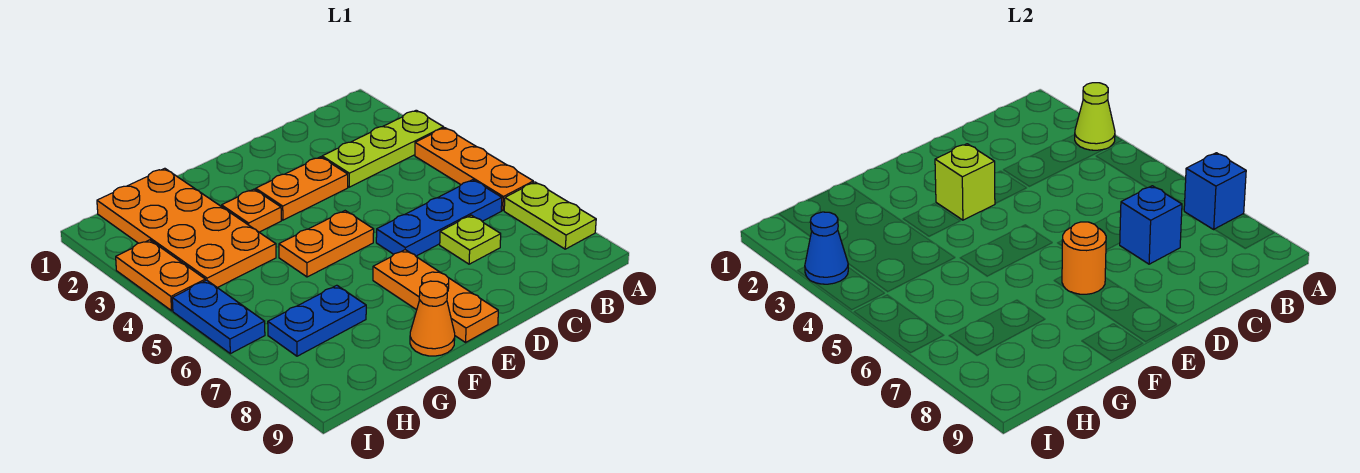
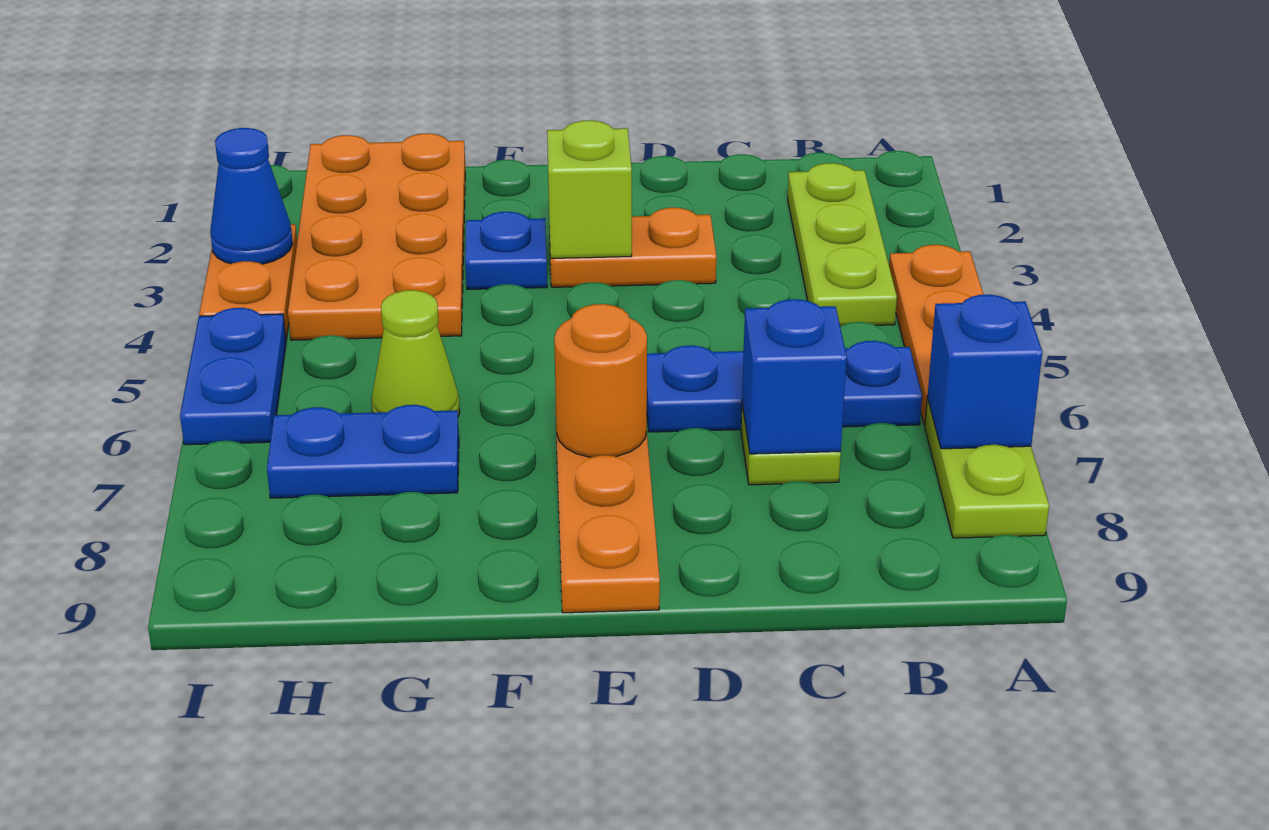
lime 1x3 plate [322,110,444,187] -> lime 1x3 plate turned to [788,163,897,326]
lime 1x1 cone [1075,83,1115,150] -> lime 1x1 cone moved to [371,290,460,416]
orange 1x2 plate [279,211,374,277] -> none
orange 1x1 plate [222,189,281,232] -> blue 1x1 plate [465,212,547,289]
orange 1x1 cone [410,281,455,356] -> none

